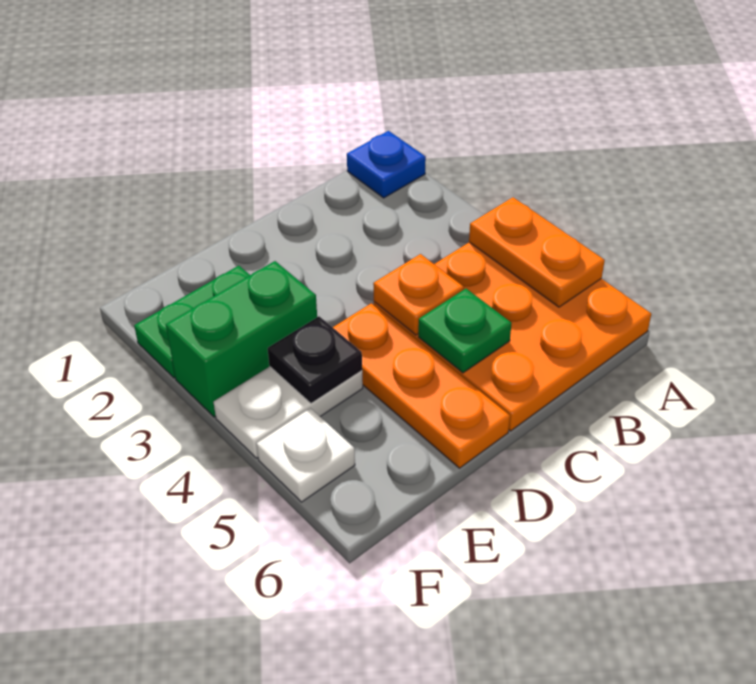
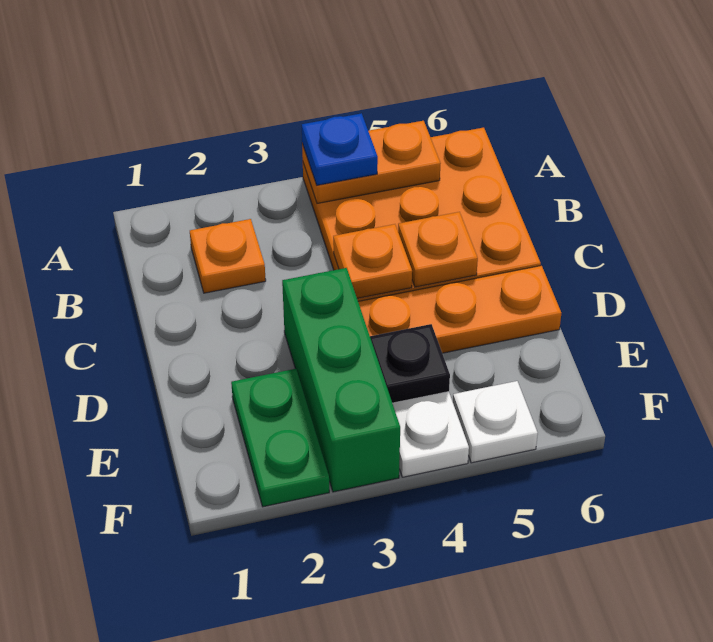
blue 1x1 plate [347,131,426,198] -> blue 1x1 plate moved to [302,113,378,185]
none -> orange 1x1 plate [190,219,266,293]
green 1x1 plate [418,289,512,373] -> orange 1x1 plate [398,212,478,287]
green 1x2 brick [166,261,317,417] -> green 1x3 brick [282,268,400,492]

